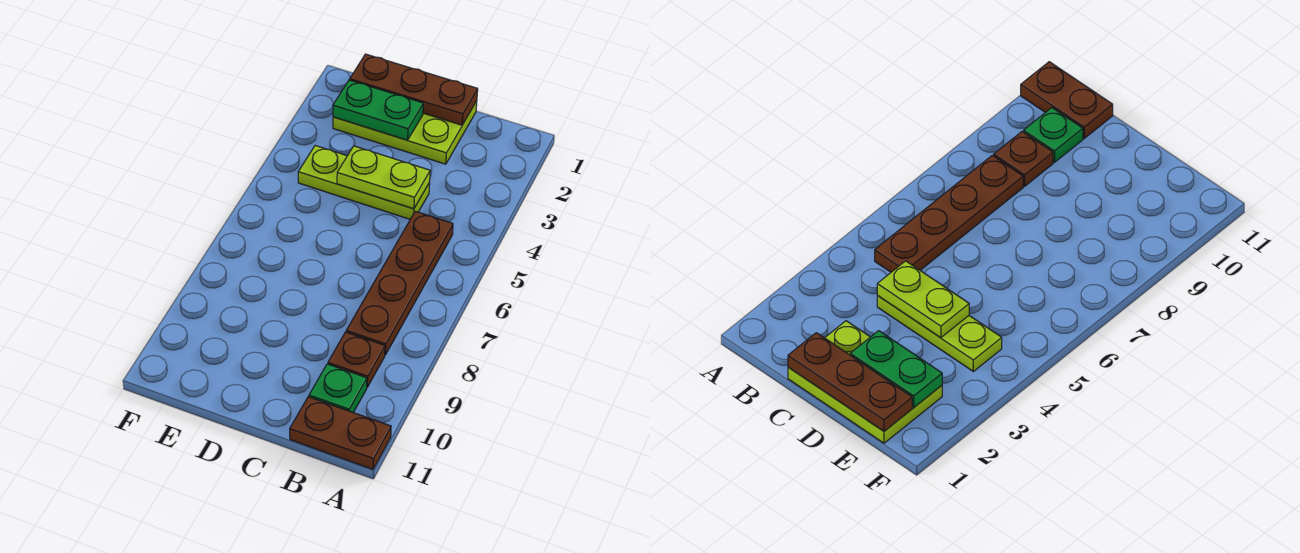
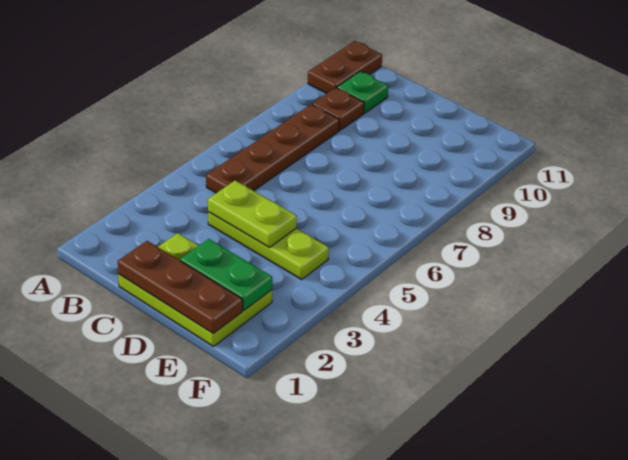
brown 1x2 plate [290,397,391,469] -> brown 1x2 plate turned to [308,41,382,94]

